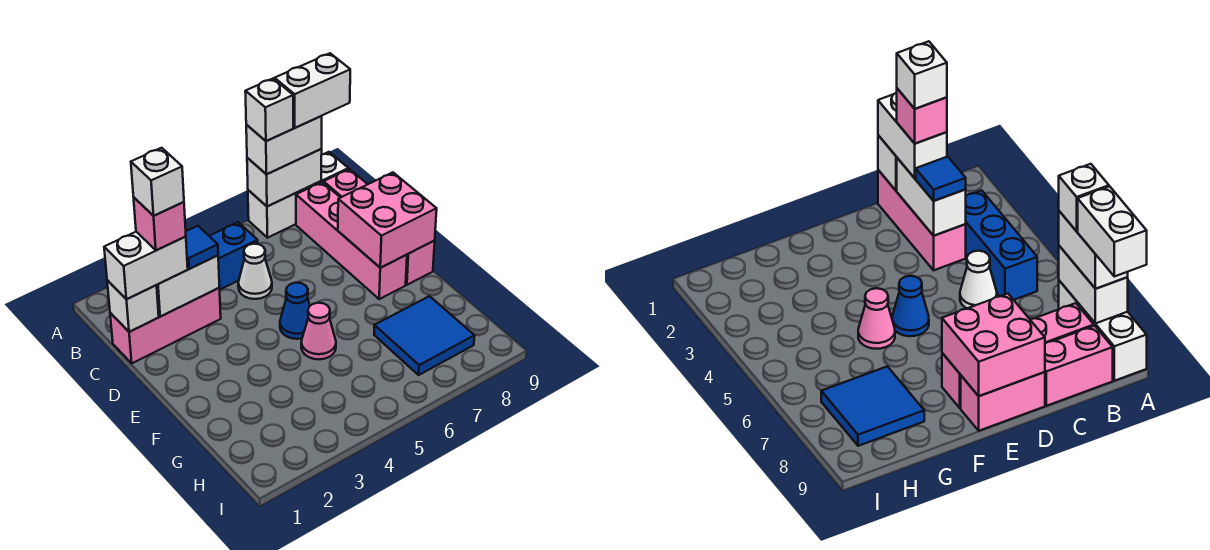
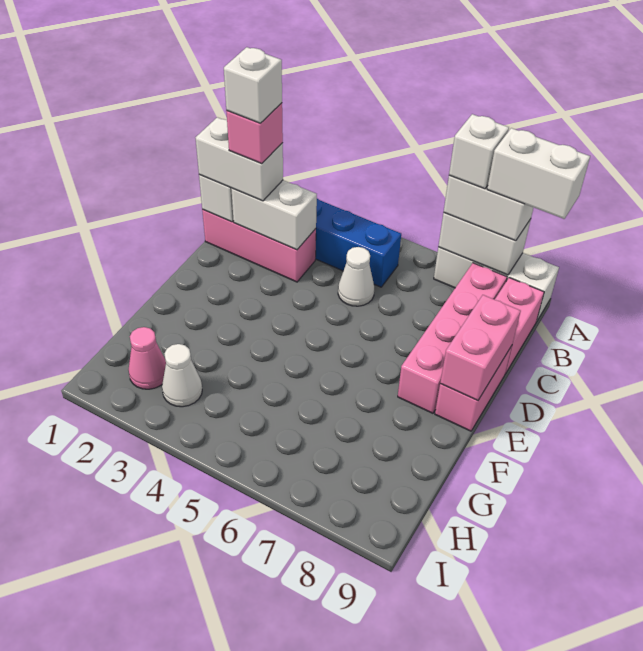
blue 1x1 tile [186,226,218,269] -> none
pink 2x2 brick [338,173,437,268] -> pink 1x2 brick [440,295,521,401]
blue 1x1 cone [280,283,310,339] -> none
pink 1x1 cone [301,303,336,359] -> pink 1x1 cone moved to [129,327,166,389]
blue 2x2 tile [374,296,475,375] -> none
none -> white 1x1 cone [162,344,202,407]

